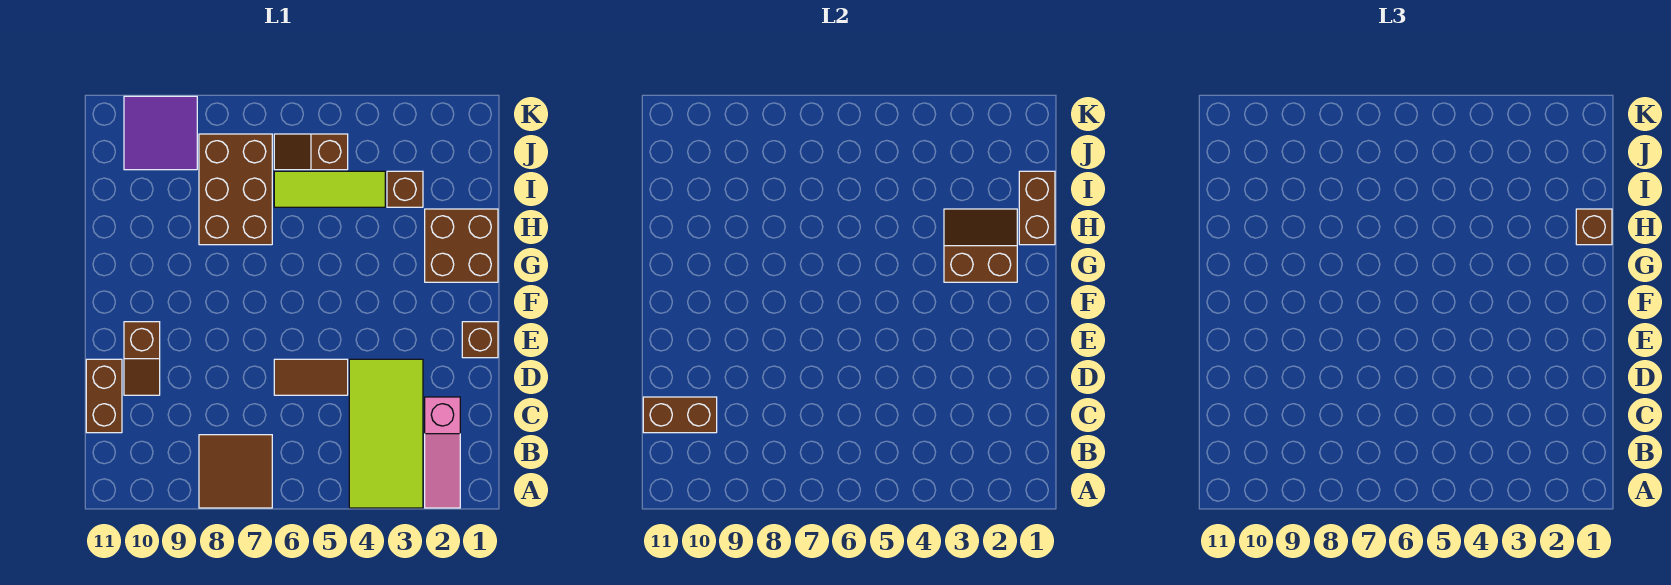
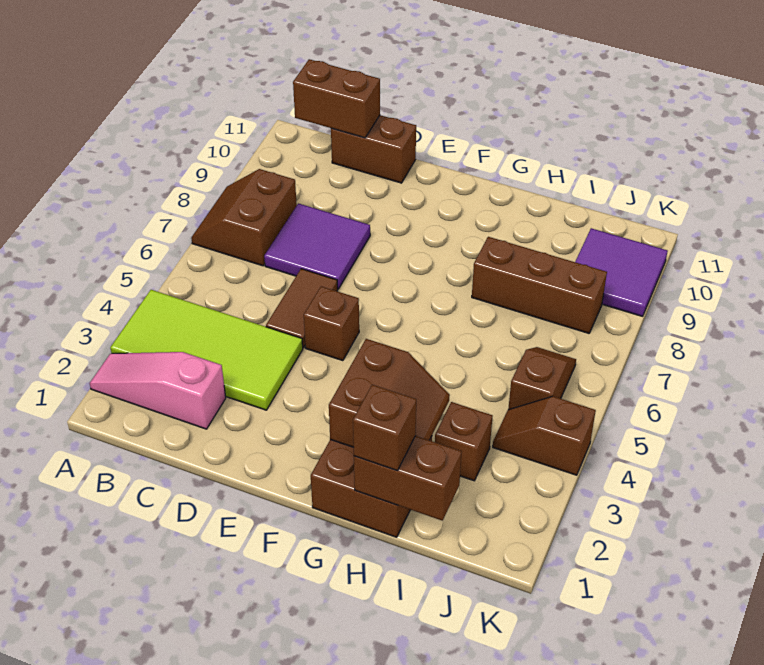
brown 2x2 tile [199,435,272,508] -> brown 2x2 slope [191,169,297,266]
none -> purple 2x2 tile [264,203,370,289]
brown 1x2 brick [643,397,717,433] -> brown 1x2 brick turned to [293,59,380,138]
brown 1x2 slope [124,322,160,395] -> brown 1x2 slope moved to [493,396,596,475]
brown 1x1 brick [462,322,498,358] -> brown 1x1 brick moved to [304,286,359,361]
brown 2x3 brick [199,134,272,245] -> brown 1x3 brick [472,237,607,333]
lime 1x3 tile [274,171,385,207] -> none

